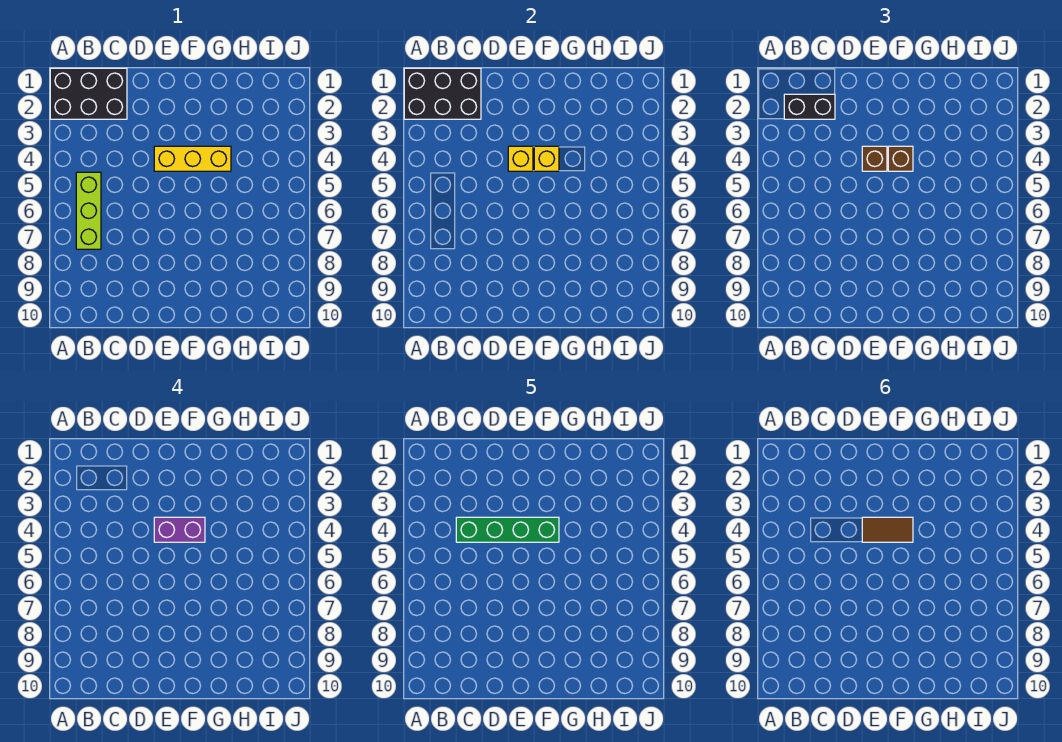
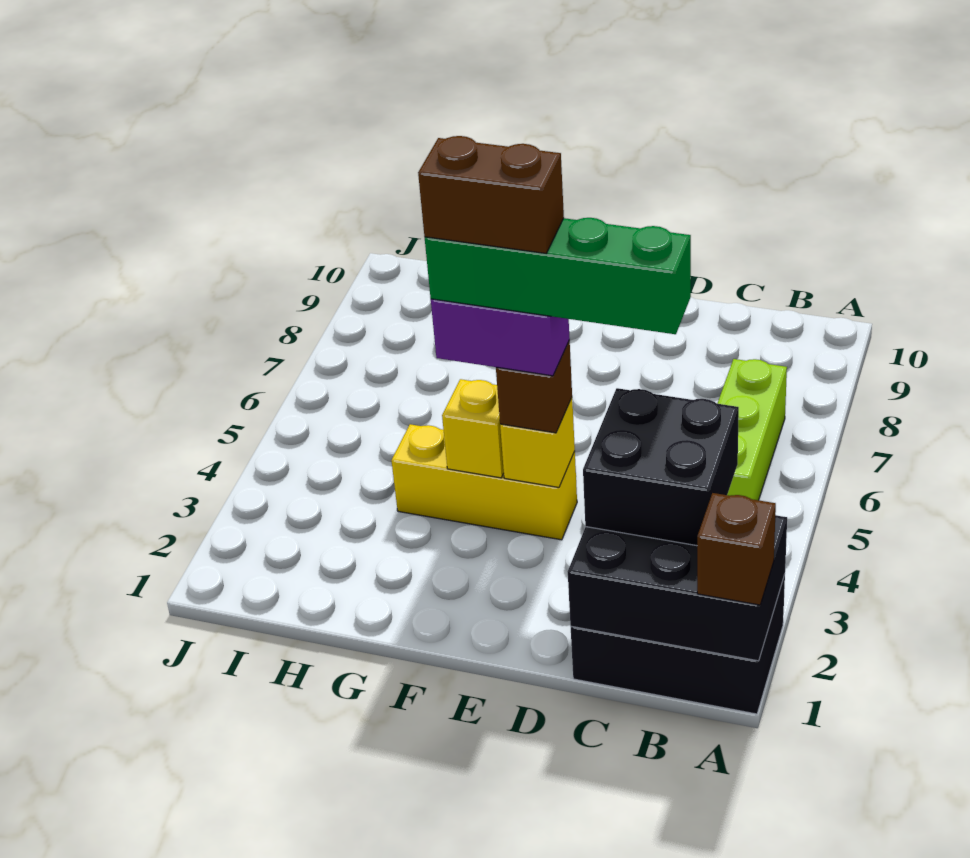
black 1x2 brick [784,94,835,119] -> black 2x2 brick [583,388,739,546]
brown 1x2 tile [862,517,913,542] -> brown 1x2 brick [418,136,564,253]
brown 1x1 brick [888,146,913,171] -> brown 1x1 brick moved to [697,493,776,605]

